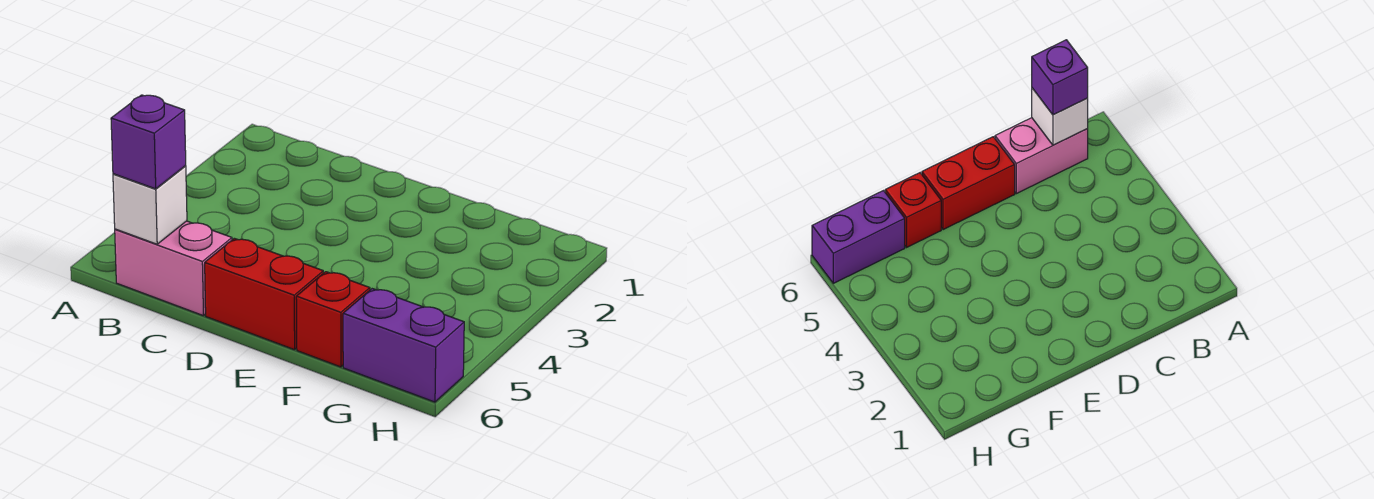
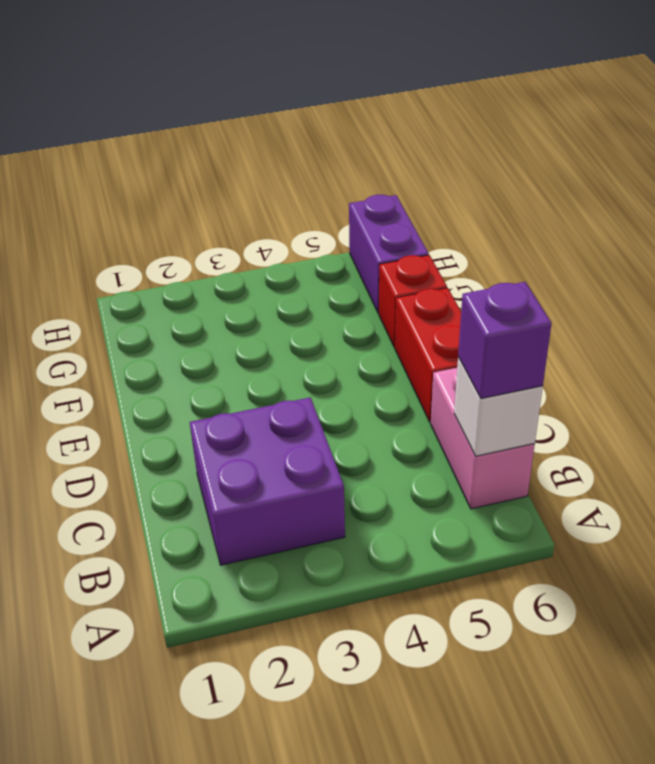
none -> purple 2x2 brick [190,397,345,565]

